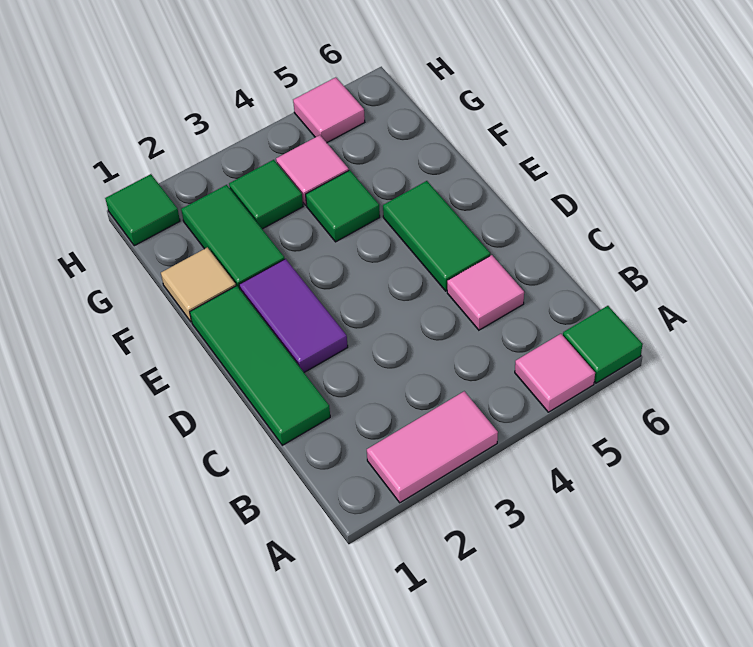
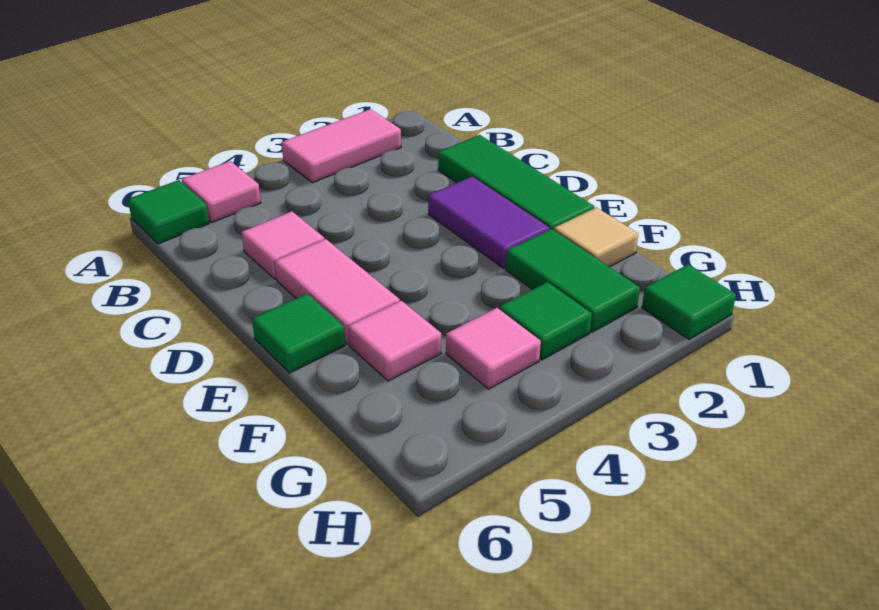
green 1x2 tile [383,181,490,291] -> pink 1x2 tile [275,239,400,344]
green 1x1 tile [306,170,380,242] -> green 1x1 tile moved to [252,294,345,373]
pink 1x1 tile [293,77,365,143] -> pink 1x1 tile moved to [348,301,441,381]

